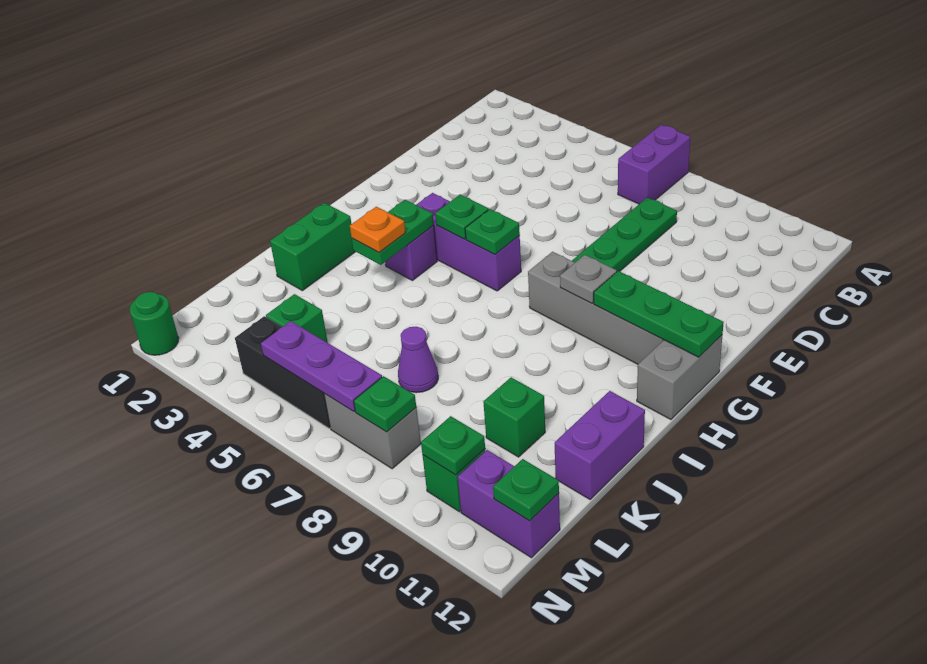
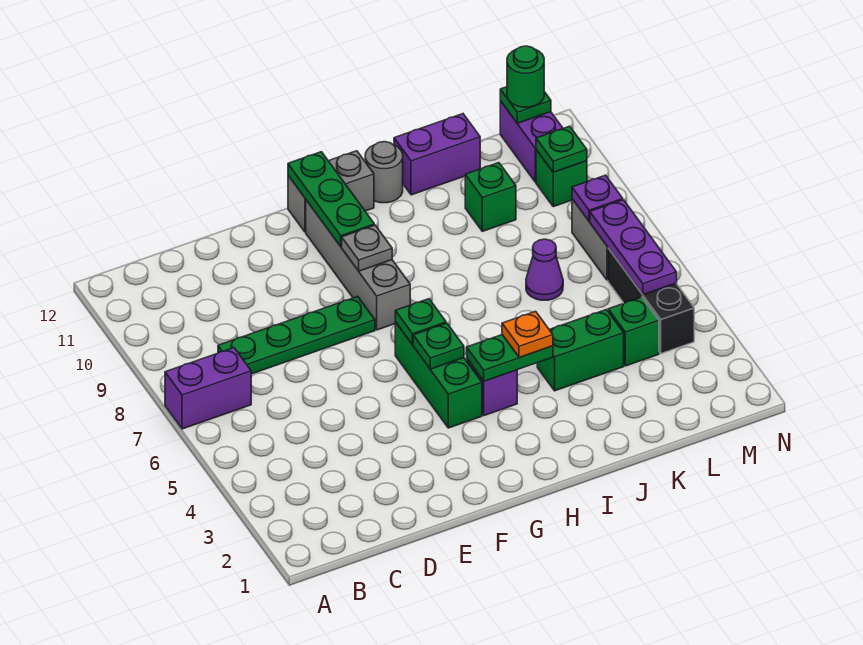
purple 1x3 brick [416,193,521,291] -> green 1x3 brick [395,322,482,428]
green 1x2 brick [270,203,356,291] -> green 1x2 brick moved to [537,310,624,391]
none -> grey 1x1 round brick [365,142,403,203]
green 1x1 plate [354,376,416,432] -> purple 1x1 plate [572,175,623,221]
green 1x1 round brick [130,292,179,355] -> green 1x1 round brick moved to [507,46,544,107]

